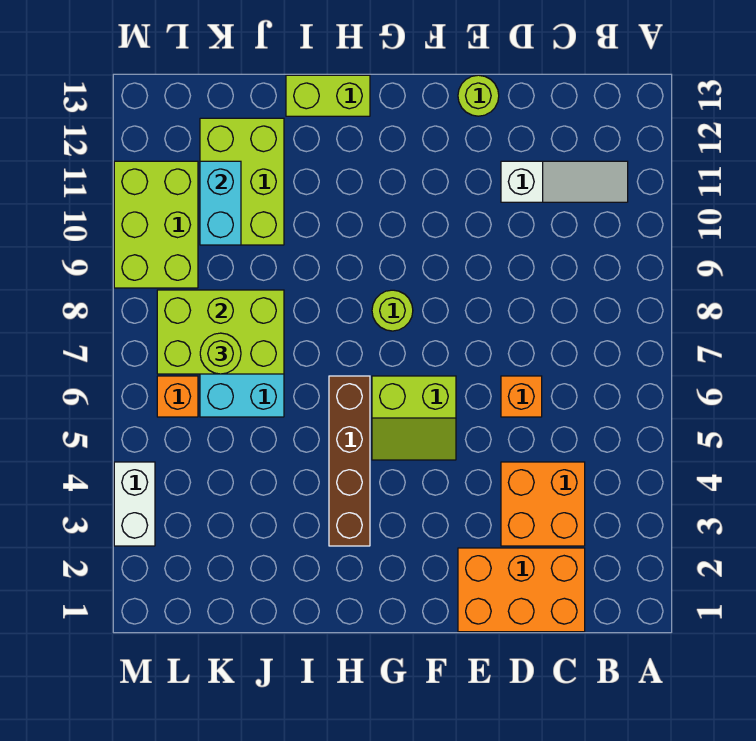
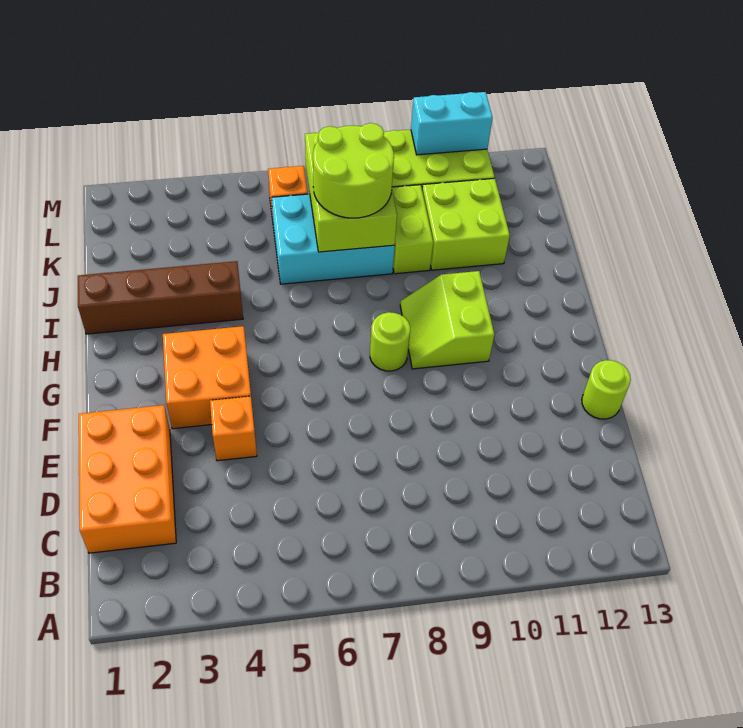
white 1x3 slope [501,161,628,202] -> none
orange 2x2 brick [501,462,585,546] -> orange 2x2 brick moved to [163,326,251,429]
orange 1x1 brick [501,376,542,417] -> orange 1x1 brick moved to [210,396,257,461]
lime 2x2 slope [372,376,456,460] -> lime 2x2 slope moved to [400,271,494,369]
brown 1x4 brick [329,376,370,546] -> brown 1x4 brick moved to [78,261,243,334]
lime 1x2 brick [286,75,370,116] -> lime 1x2 brick moved to [392,185,433,274]
lime 2x3 brick [200,118,284,245] -> lime 2x2 brick [422,178,510,270]
lime 1x1 round brick [200,333,241,374] -> lime 2x2 round brick [313,123,394,218]
cyan 1x2 brick [200,161,241,245] -> cyan 1x2 brick moved to [411,92,493,155]
white 1x2 brick [114,462,155,546] -> none

